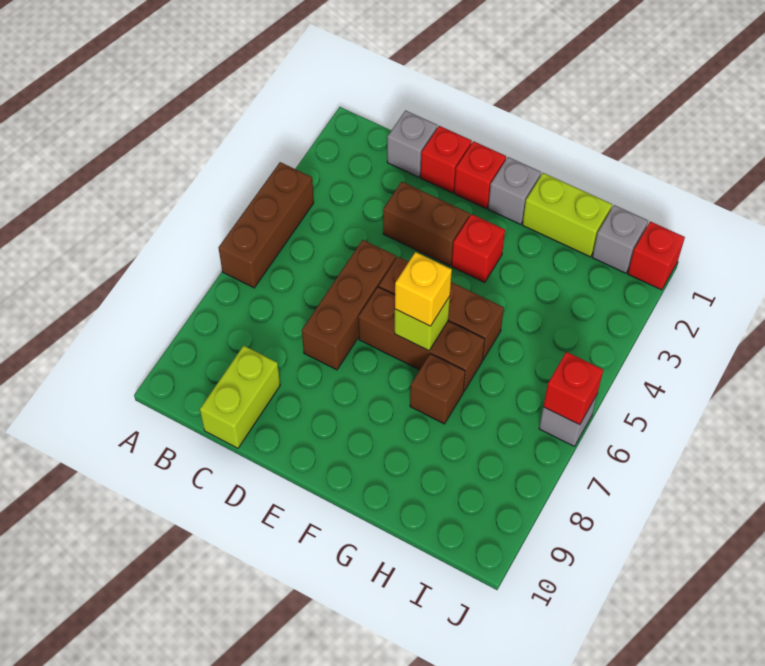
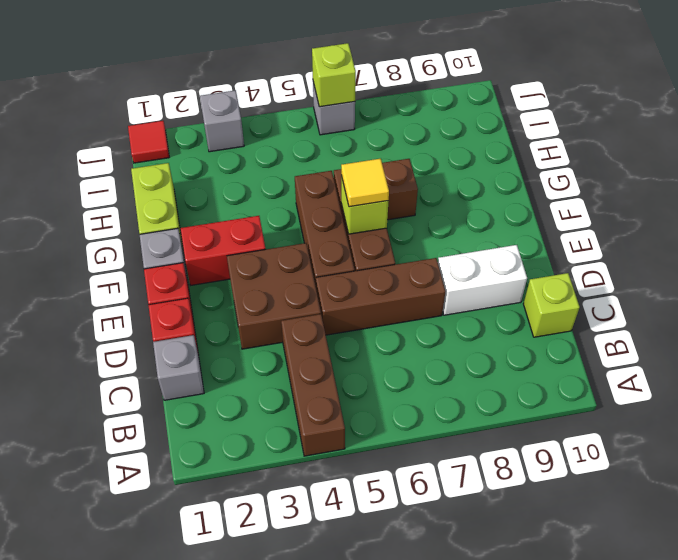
brown 1x3 brick [219,162,314,288] -> brown 1x3 brick turned to [281,314,345,456]
lime 1x2 brick [200,346,280,448] -> lime 1x1 brick [523,273,580,337]
brown 1x2 brick [383,182,470,266] -> brown 2x2 brick [227,243,321,349]
none -> white 1x2 brick [438,245,527,315]
red 1x1 brick [452,214,505,282] -> red 1x2 brick [180,216,266,285]
yellow 1x1 brick [395,252,452,326] -> yellow 1x1 tile [341,159,389,207]
grey 1x1 brick [592,205,648,273] -> grey 1x1 brick moved to [200,90,244,152]
red 1x1 brick [628,221,685,290] -> red 1x1 tile [128,121,169,163]
red 1x1 brick [543,352,603,425] -> lime 1x1 brick [312,43,356,107]

